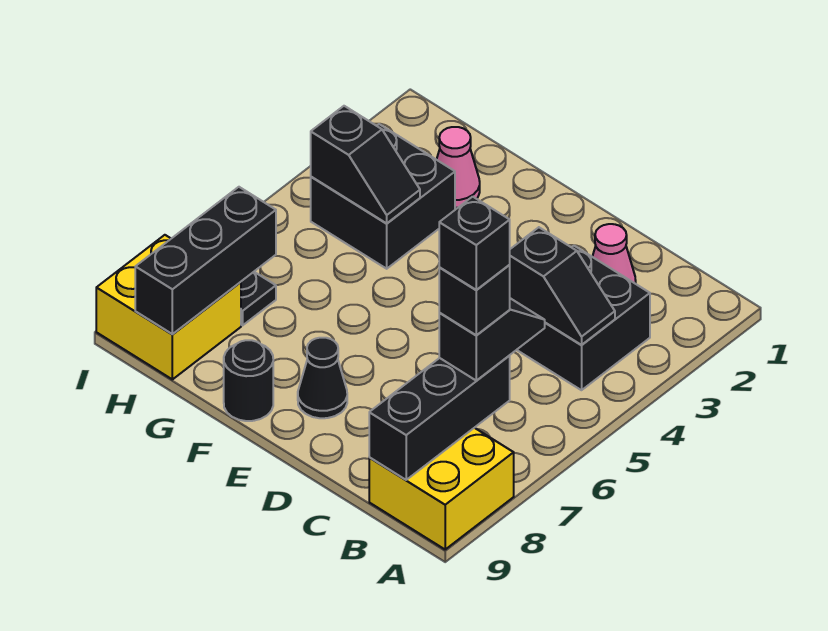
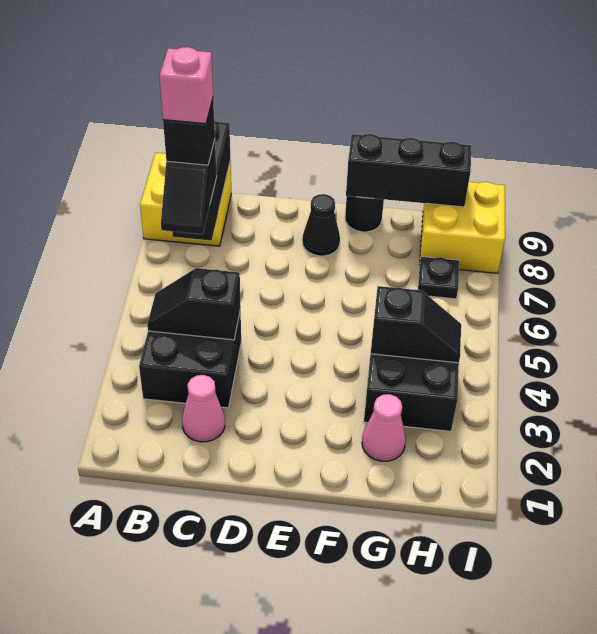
black 1x1 brick [439,197,510,290] -> pink 1x1 brick [159,47,213,124]
black 1x2 slope [311,106,420,223] -> black 1x2 slope turned to [371,286,461,363]
black 1x3 brick [135,187,276,334] -> black 1x3 brick turned to [346,134,471,207]

